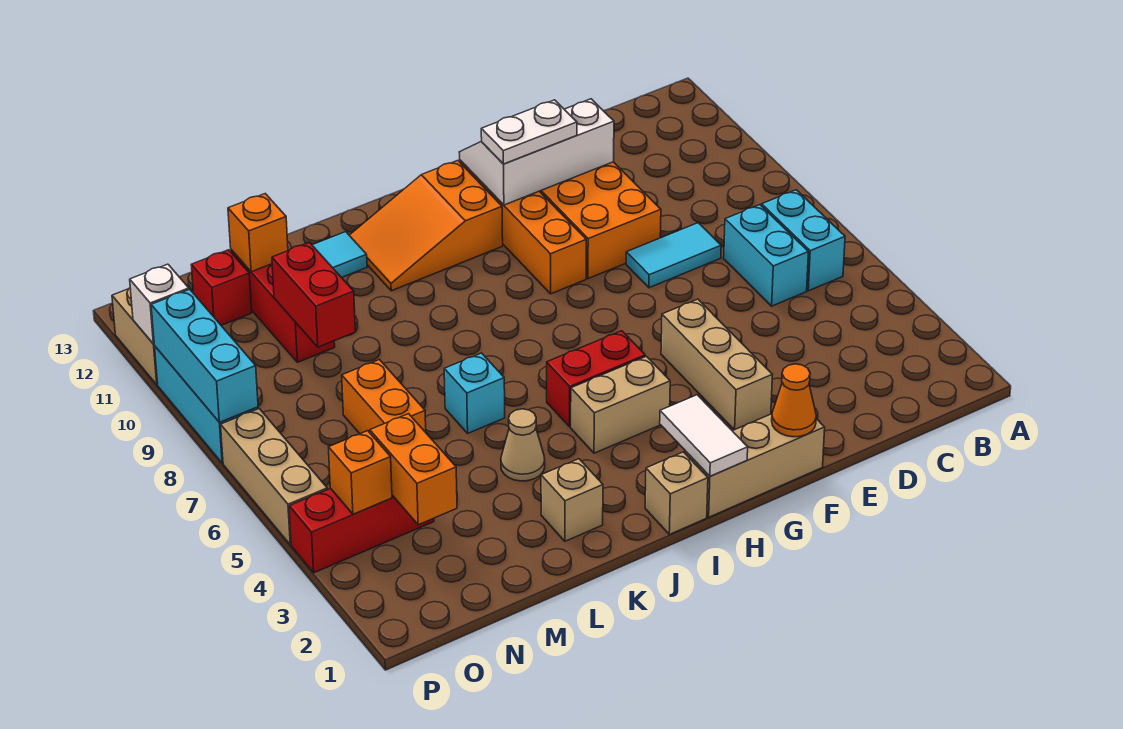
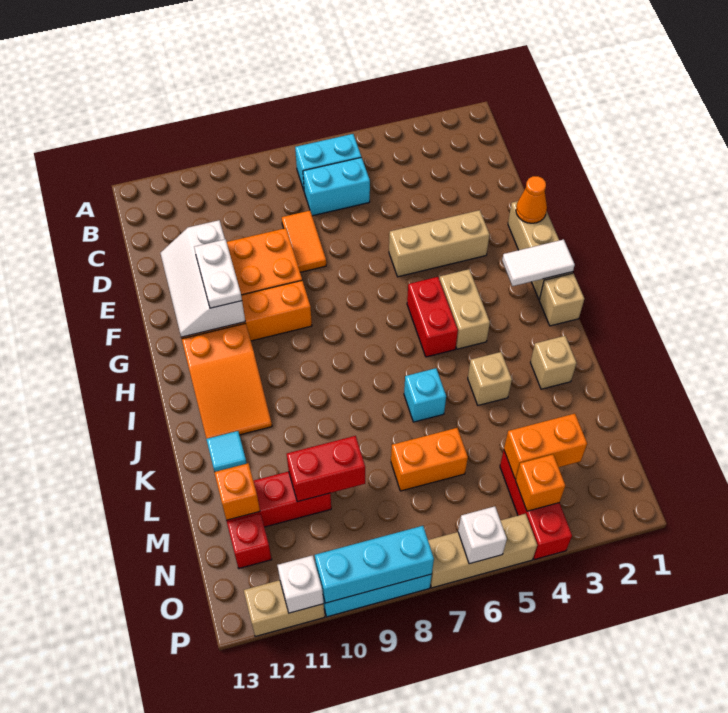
cyan 1x2 tile [626,223,721,288] -> orange 1x2 tile [282,211,326,272]
tan 1x1 cone [501,409,545,481] -> tan 1x1 brick [468,352,512,405]
none -> white 1x1 brick [458,506,507,564]

